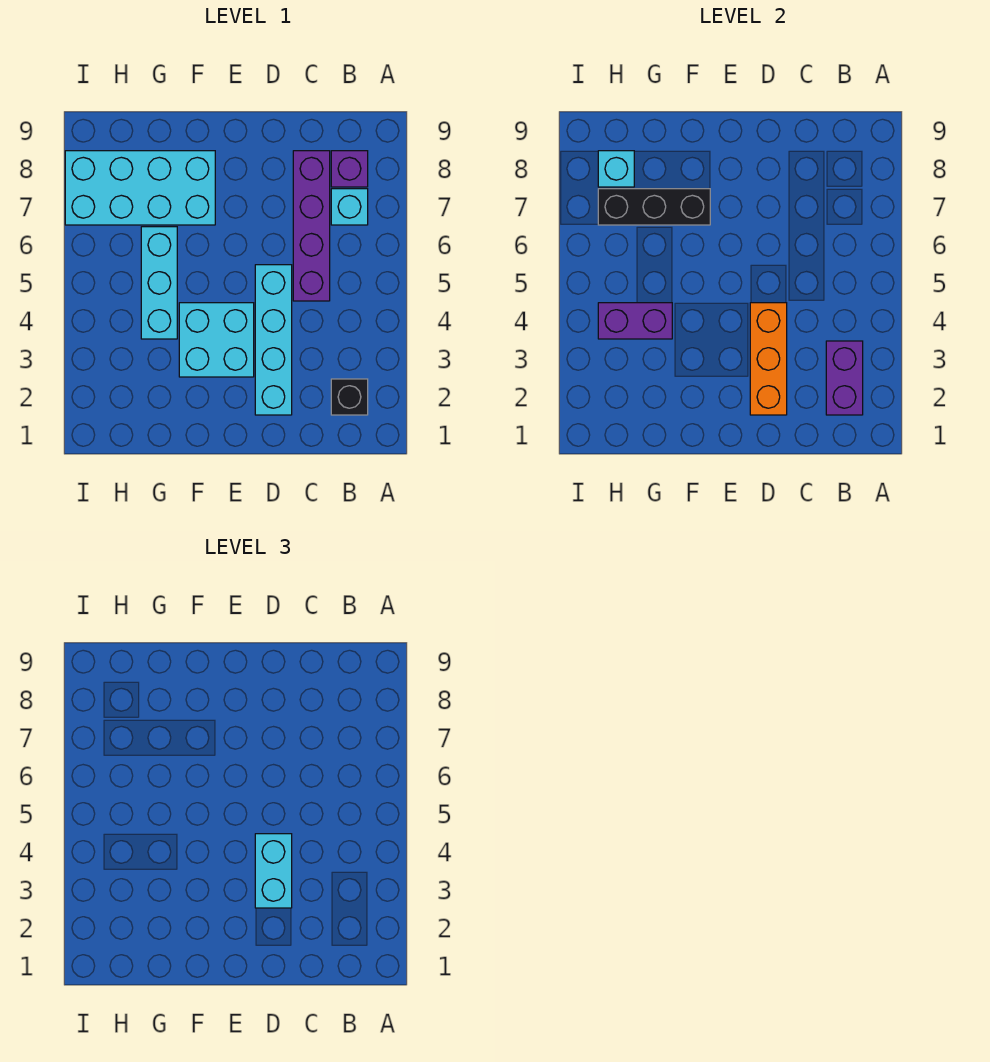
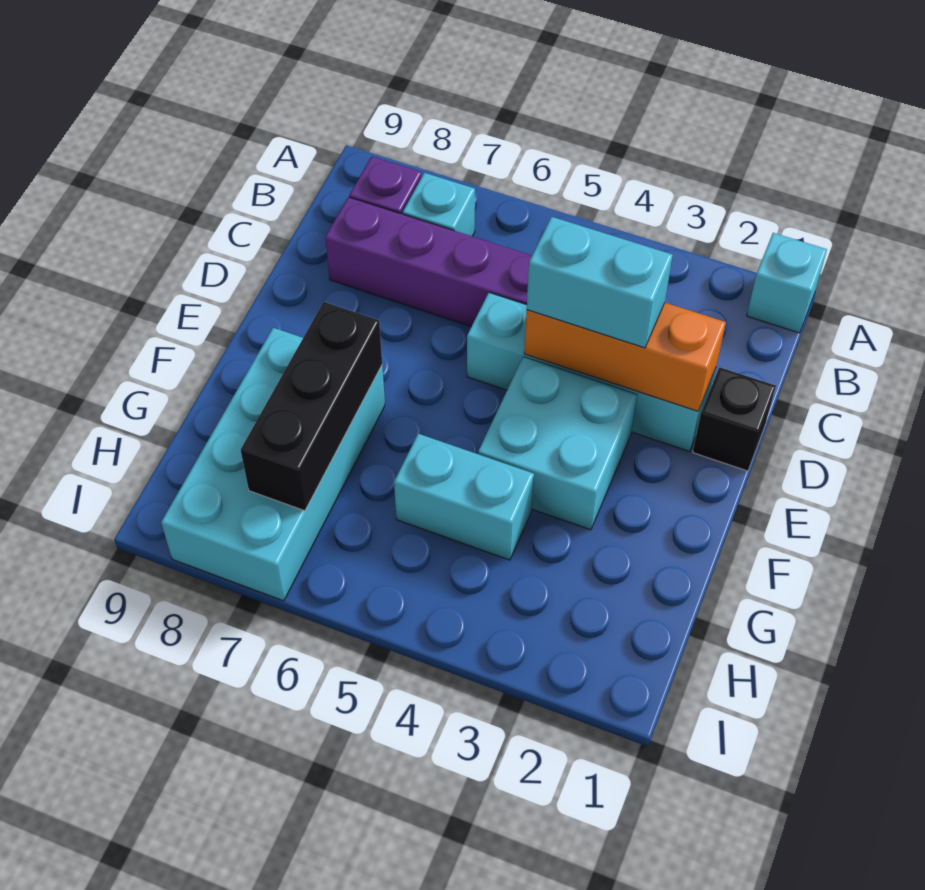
black 1x1 brick [331,379,368,415] -> black 1x1 brick moved to [693,367,776,471]
purple 1x2 brick [826,341,863,415] -> none
cyan 1x3 brick [141,227,177,339] -> cyan 1x2 brick [394,434,534,560]
purple 1x2 brick [598,303,672,339] -> none
cyan 1x1 brick [598,151,634,187] -> cyan 1x1 brick moved to [747,233,827,333]

